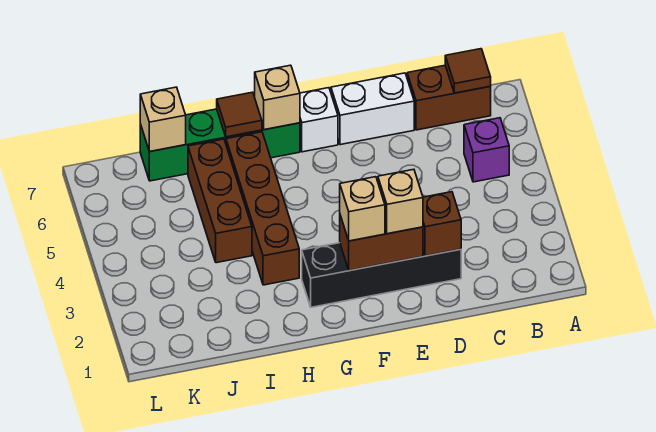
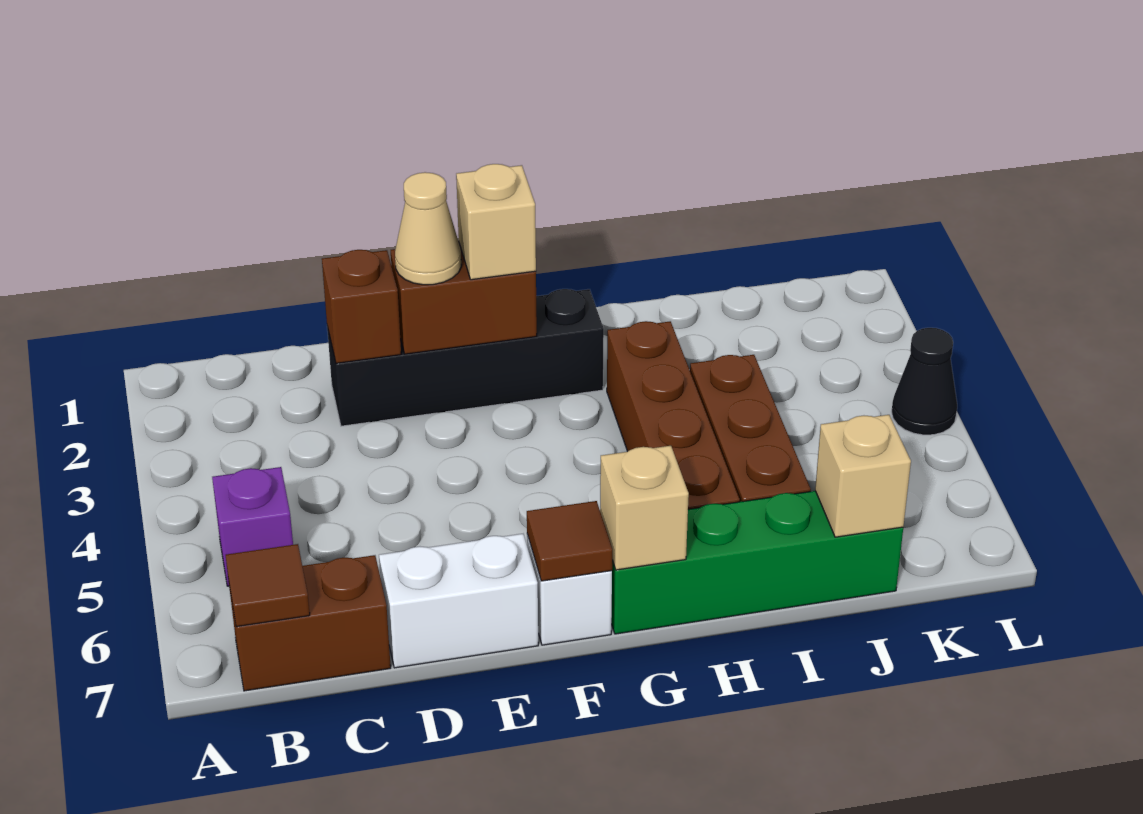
tan 1x1 brick [378,169,423,234] -> tan 1x1 cone [395,172,461,285]
brown 1x1 tile [217,92,262,137] -> brown 1x1 tile moved to [527,501,612,581]
none -> black 1x1 cone [892,328,957,435]

